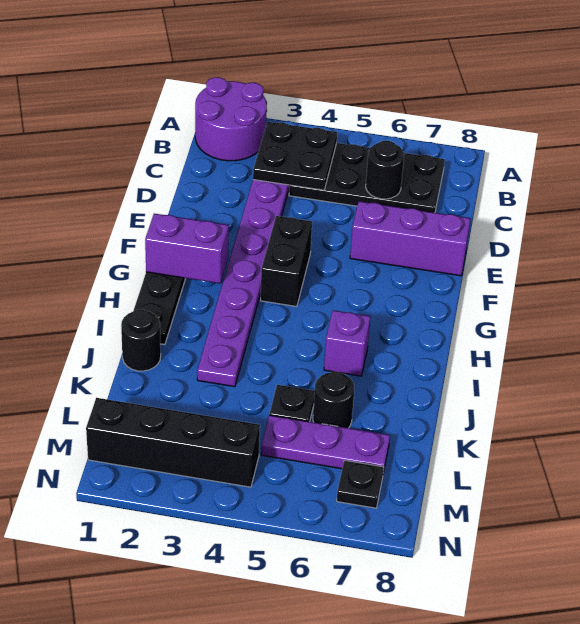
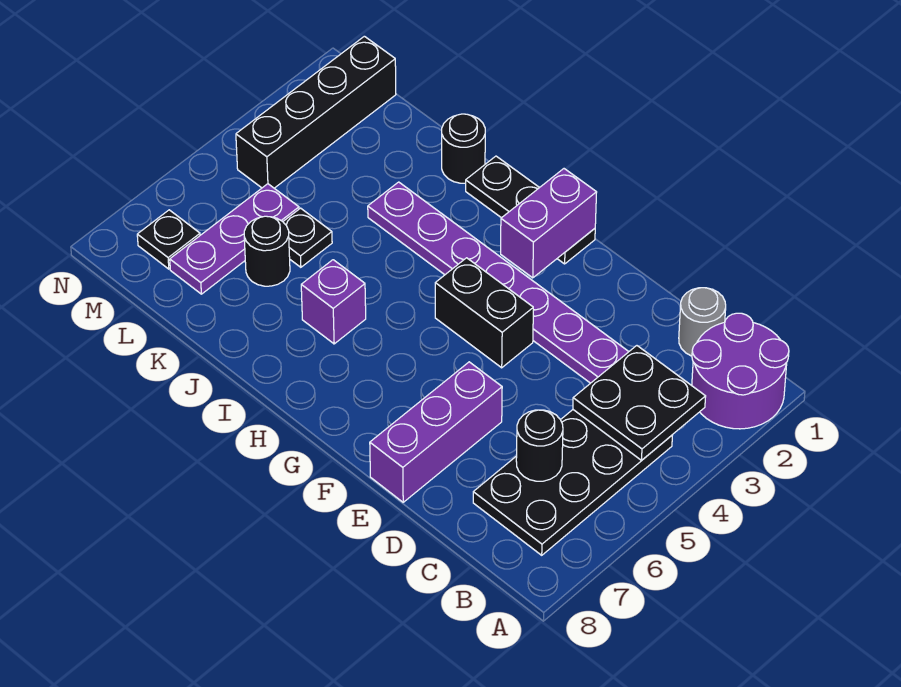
none -> grey 1x1 round brick [679,288,726,356]

